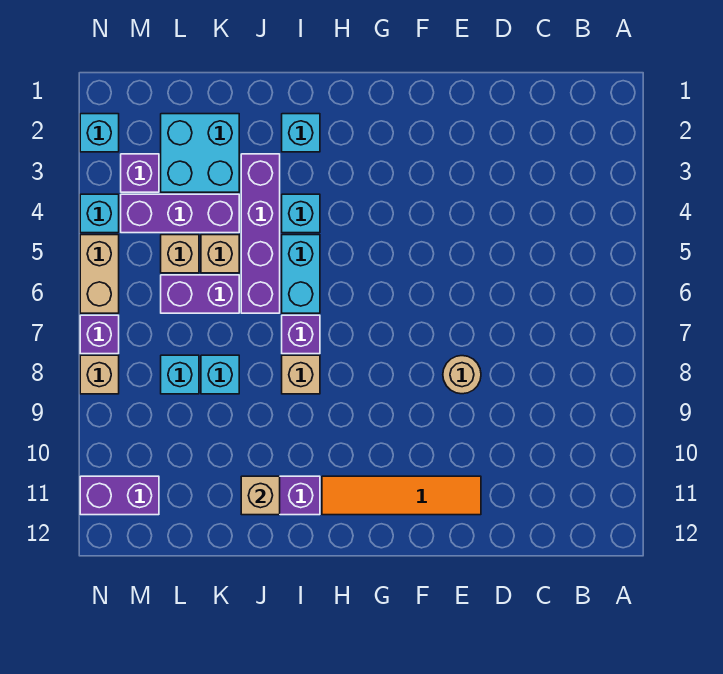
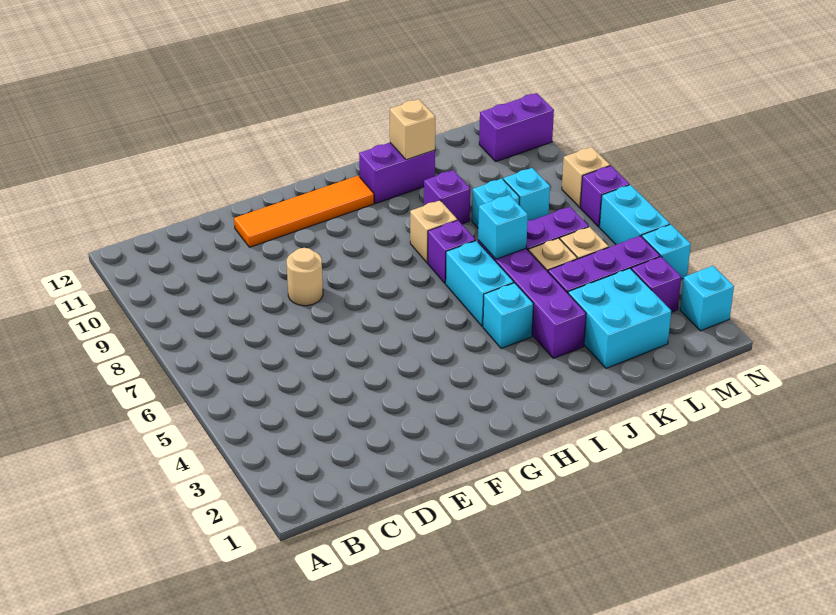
cyan 1x1 brick [282,114,320,152] -> cyan 1x1 brick moved to [478,195,528,259]
none -> purple 1x1 brick [424,170,470,224]
tan 1x2 brick [80,235,119,313] -> cyan 1x2 brick [600,185,670,245]

